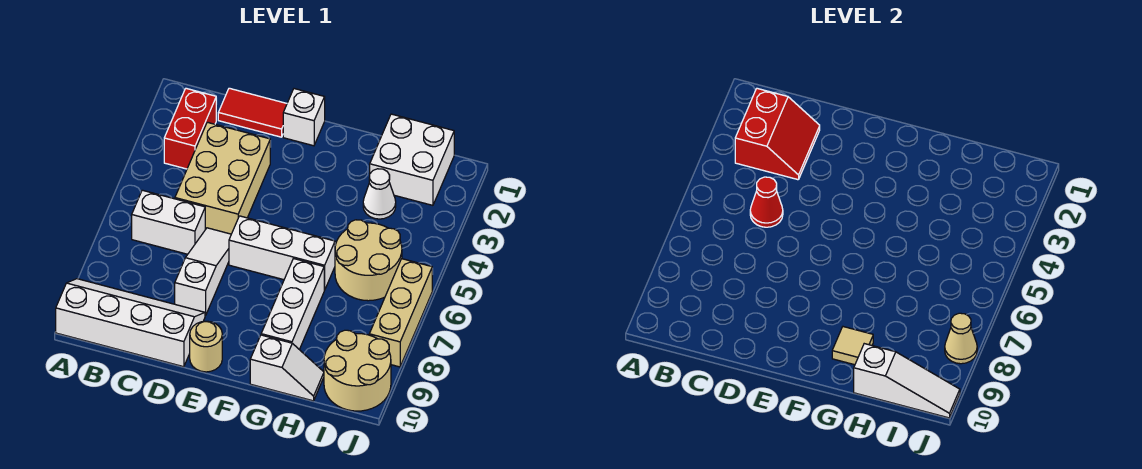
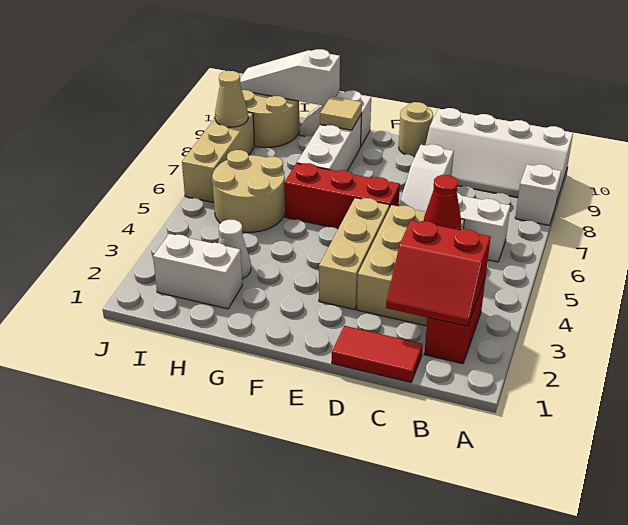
red 2x2 slope [735,88,820,180] -> red 2x2 slope turned to [386,220,491,326]
white 1x1 brick [283,89,325,146] -> white 1x1 brick moved to [515,164,561,225]
none -> tan 1x3 brick [319,198,390,310]
white 1x3 brick [229,216,335,290] -> red 1x3 brick [284,163,400,229]
white 2x2 brick [370,114,454,205] -> white 1x2 brick [153,234,242,309]

